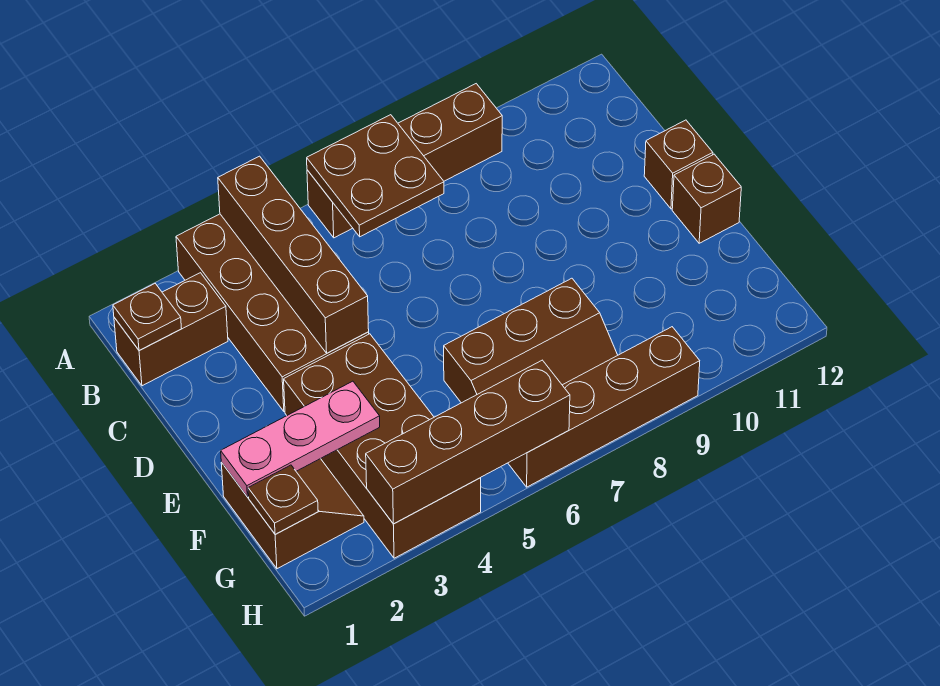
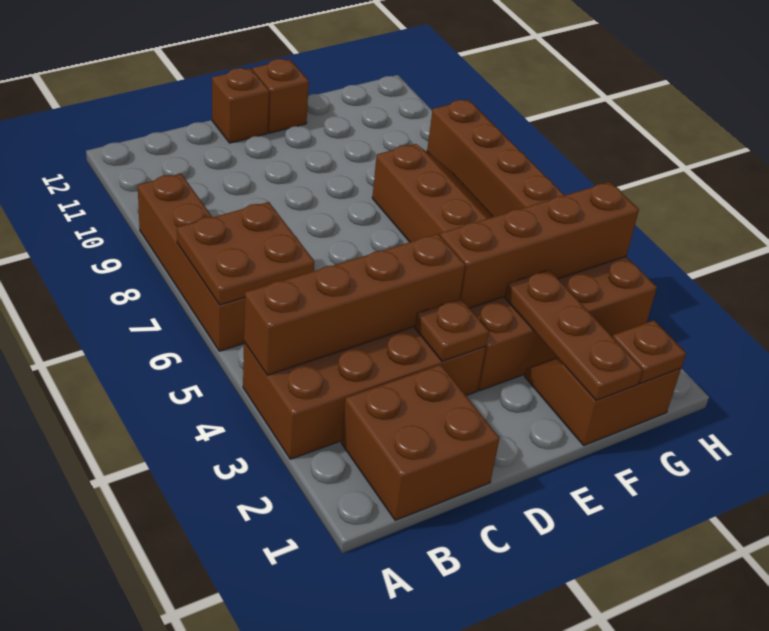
brown 1x2 brick [114,273,228,386] -> brown 2x2 brick [341,365,500,520]
brown 1x1 plate [113,284,182,351] -> brown 1x1 plate moved to [415,299,489,361]
pink 1x3 plate [221,381,380,497] -> brown 1x3 plate [505,270,643,400]
brown 1x4 brick [366,360,570,524] -> brown 1x4 brick turned to [440,182,639,308]

